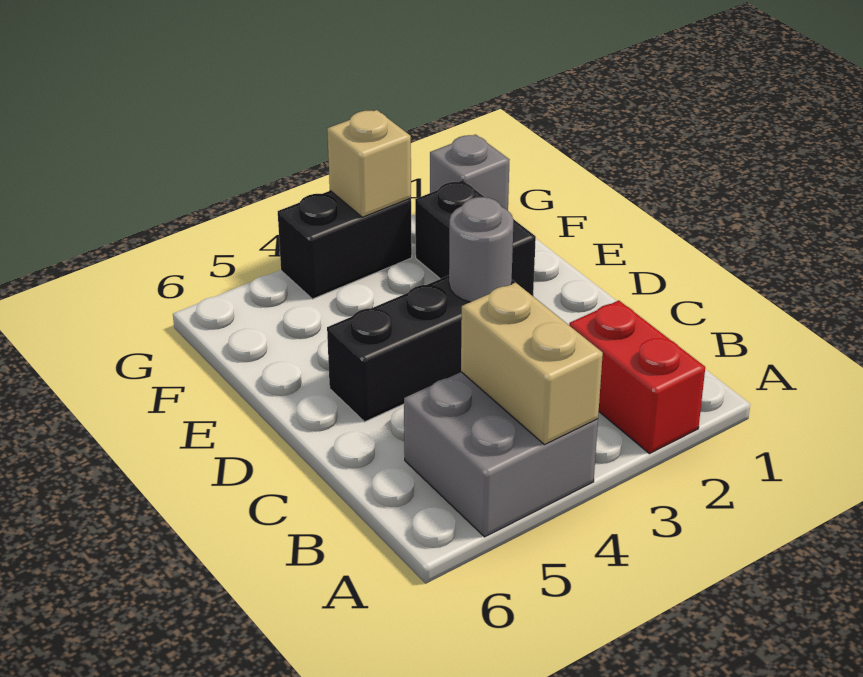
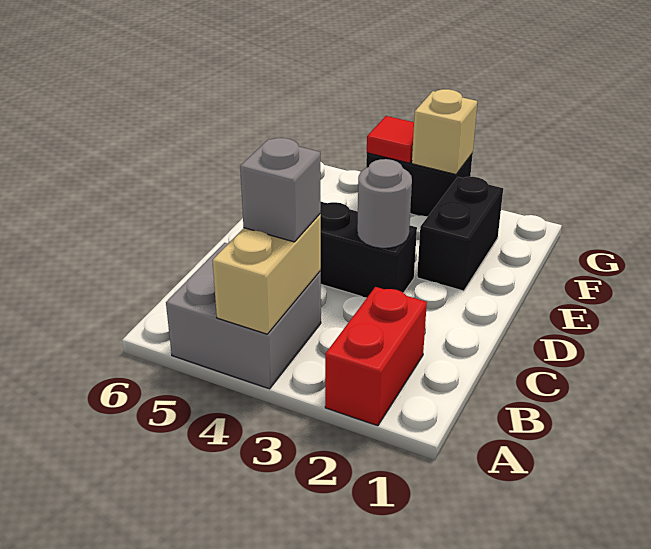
grey 1x1 brick [430,135,509,210] -> grey 1x1 brick moved to [240,138,321,242]
none -> red 1x1 tile [367,116,414,163]

